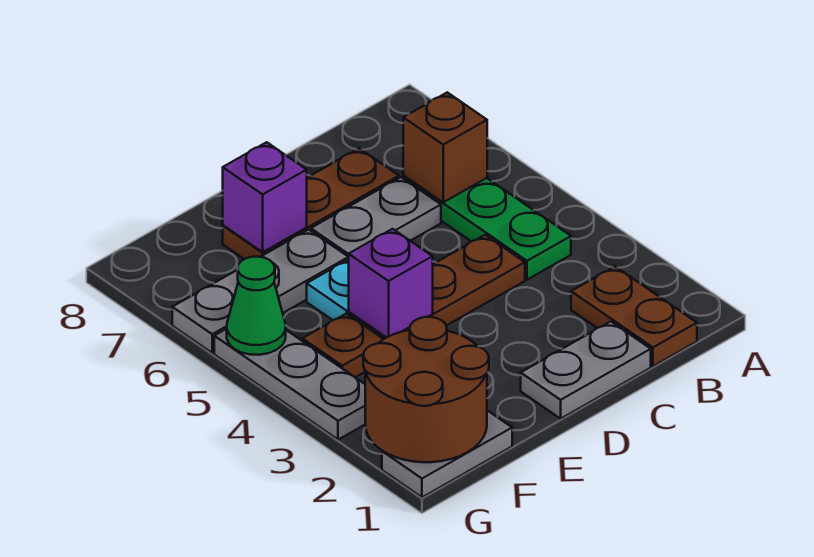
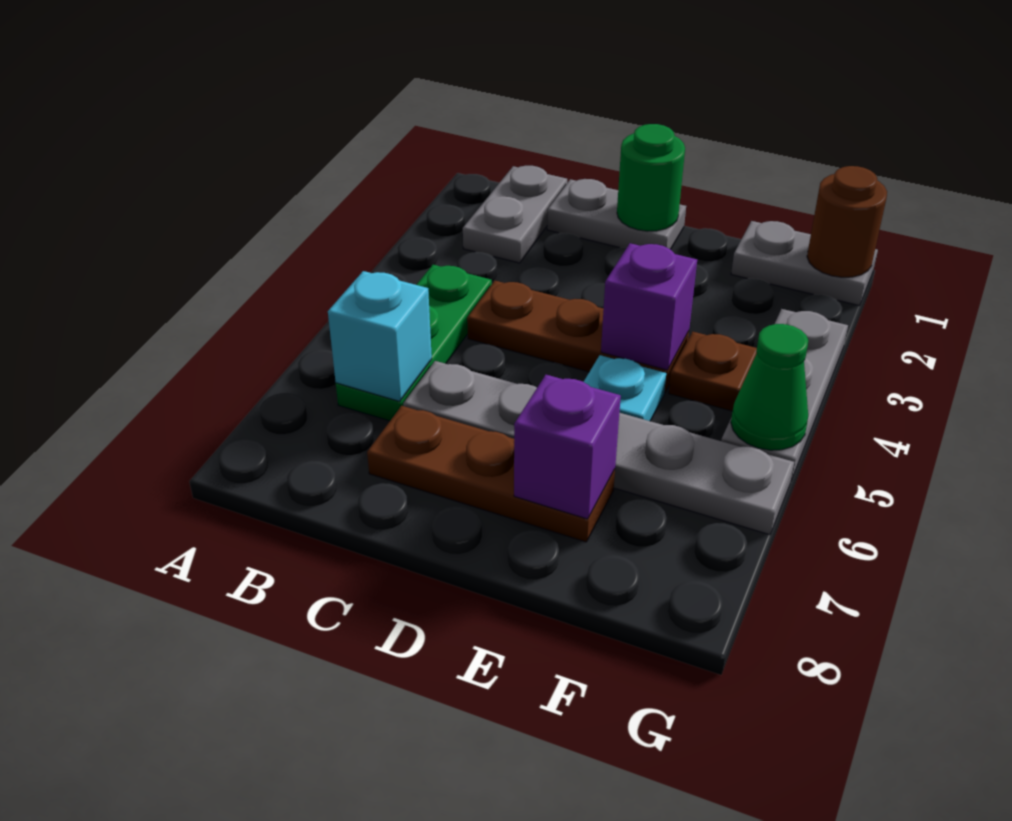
brown 1x2 plate [571,267,697,366] -> grey 1x2 plate [463,166,567,263]
brown 1x1 brick [403,92,487,202] -> cyan 1x1 brick [328,271,432,401]
none -> green 1x1 round brick [617,124,685,231]
brown 2x2 round brick [363,317,489,462] -> brown 1x1 round brick [807,166,887,277]

